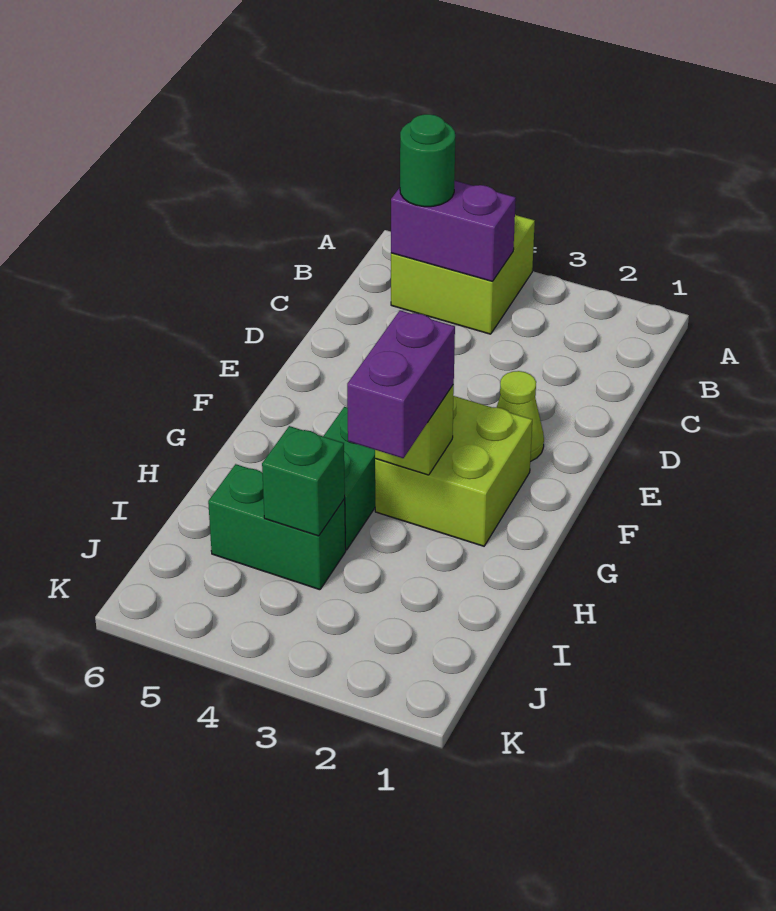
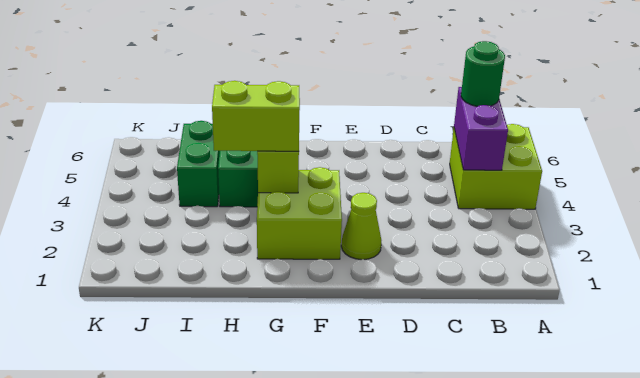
purple 1x2 brick [347,310,455,458] -> lime 1x2 brick [212,81,300,151]
green 1x1 brick [262,426,345,536] -> none

